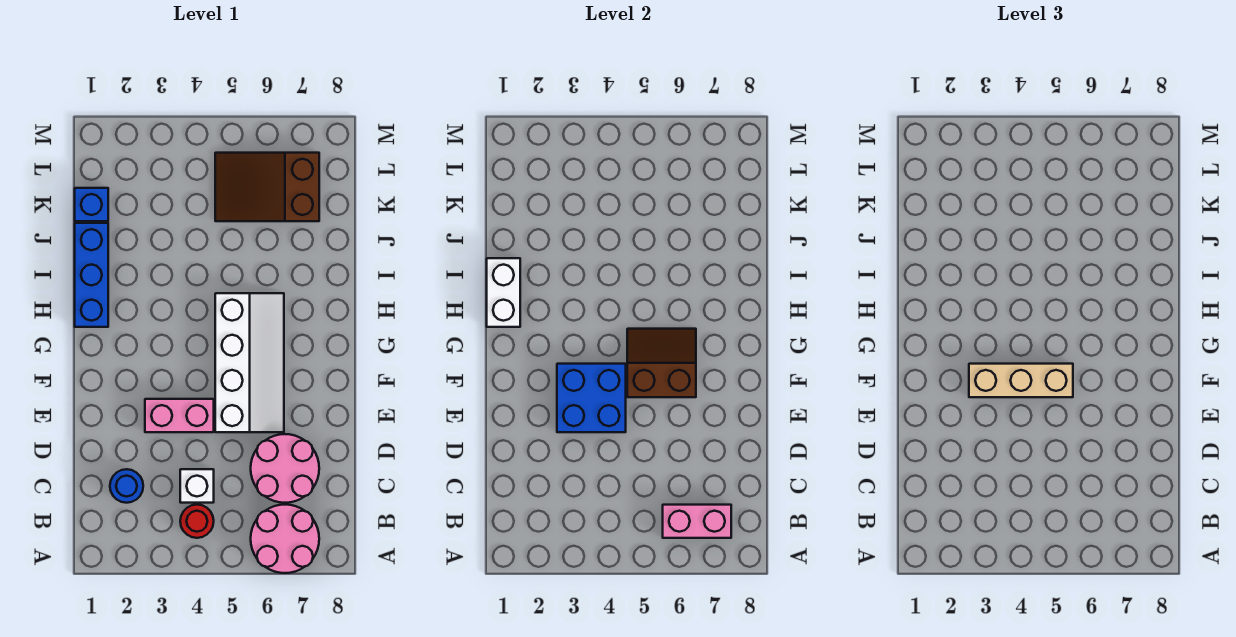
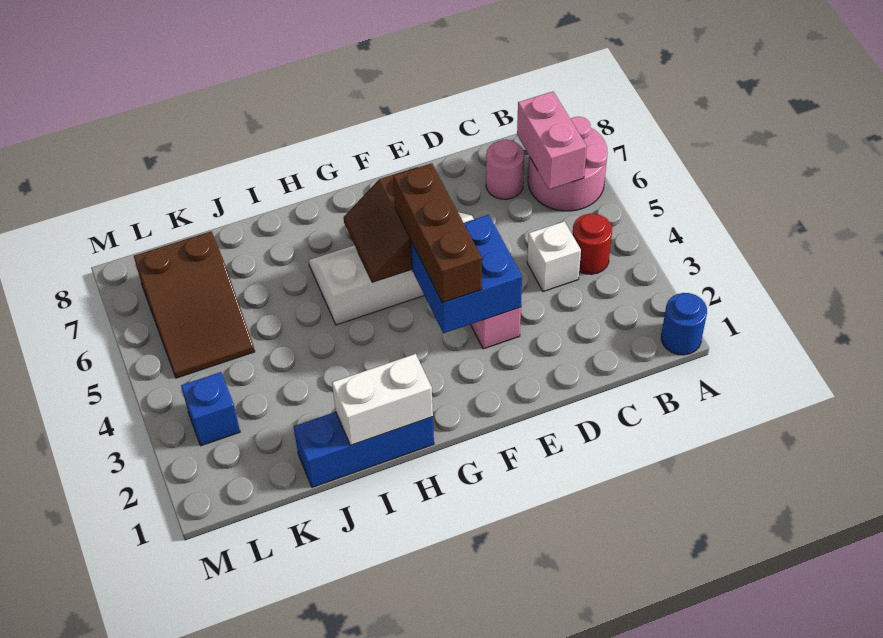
blue 1x1 round brick [110,469,143,503] -> blue 1x1 round brick moved to [661,293,707,355]
pink 2x2 round brick [251,434,319,503] -> pink 1x1 round brick [486,140,524,199]
tan 1x3 brick [969,364,1073,397] -> brown 1x3 brick [393,163,482,303]
blue 1x1 brick [75,188,108,221] -> blue 1x1 brick moved to [181,372,240,446]

